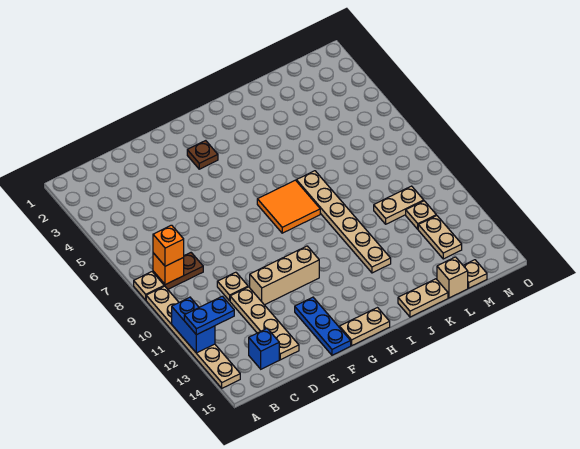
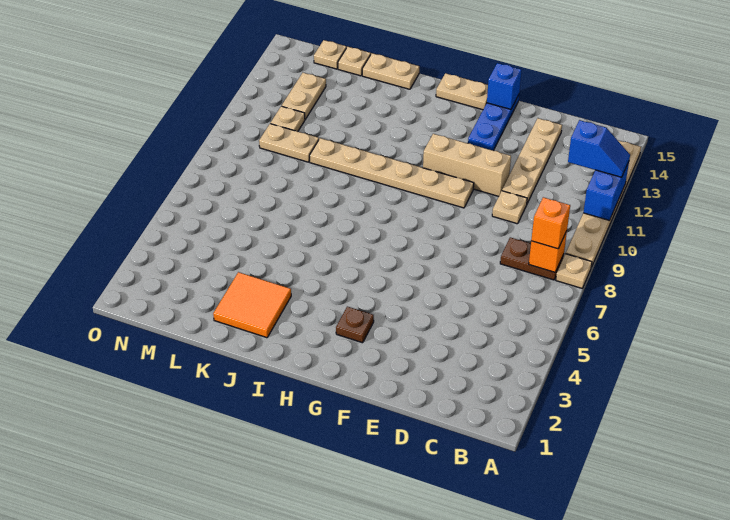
blue 1x2 plate [184,296,234,335] -> blue 1x2 slope [568,120,630,177]
blue 1x1 brick [249,328,279,369] -> blue 1x1 brick moved to [487,63,522,109]
orange 2x2 tile [257,180,320,233] -> orange 2x2 tile moved to [213,272,291,338]
tan 1x6 plate [296,171,391,273] -> tan 1x6 plate turned to [310,138,474,208]
tan 1x1 brick [437,257,468,298] -> tan 1x1 plate [338,47,371,76]

